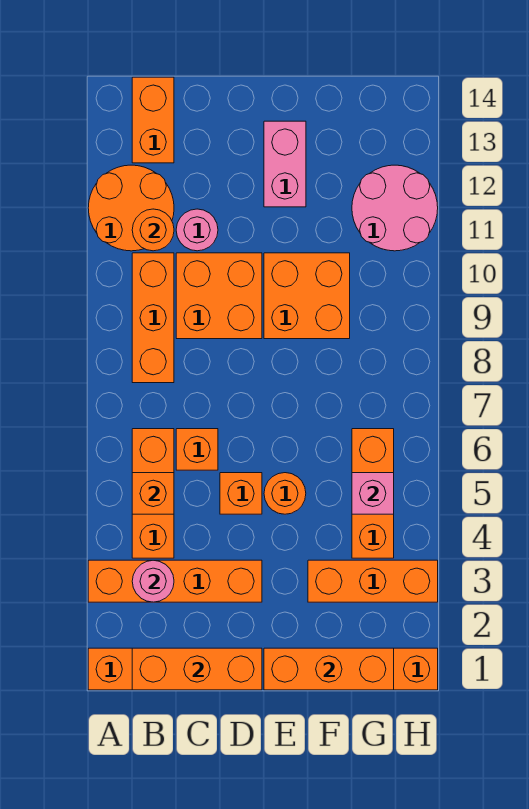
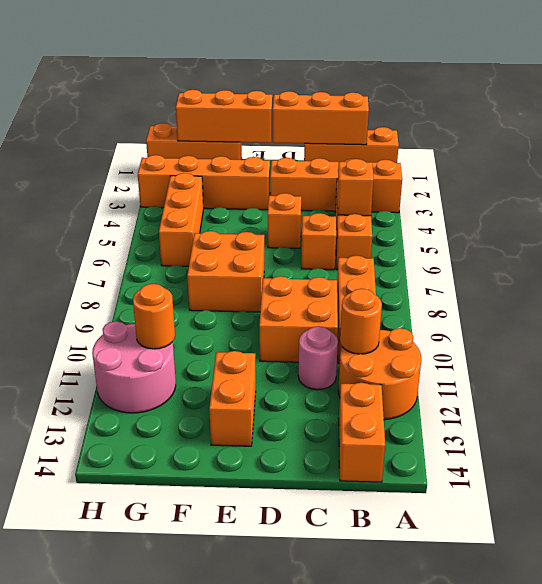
pink 1x1 round brick [132,560,174,602] -> none
orange 1x1 round brick [264,473,306,514] -> orange 1x1 round brick moved to [133,284,175,349]
orange 2x2 brick [264,253,350,339] -> orange 2x2 brick moved to [187,231,264,312]
pink 1x2 brick [264,121,306,207] -> orange 1x2 brick [209,351,256,446]
orange 1x3 brick [308,560,438,602] -> orange 1x4 brick [138,155,270,210]
pink 1x1 brick [352,473,394,514] -> none

